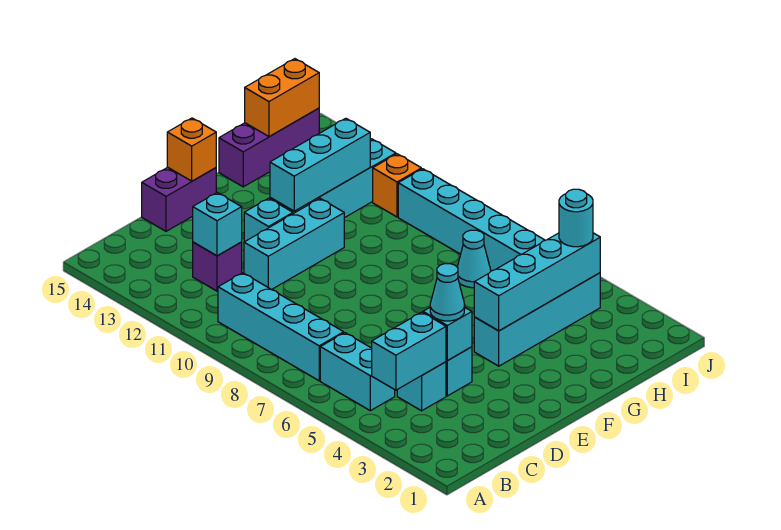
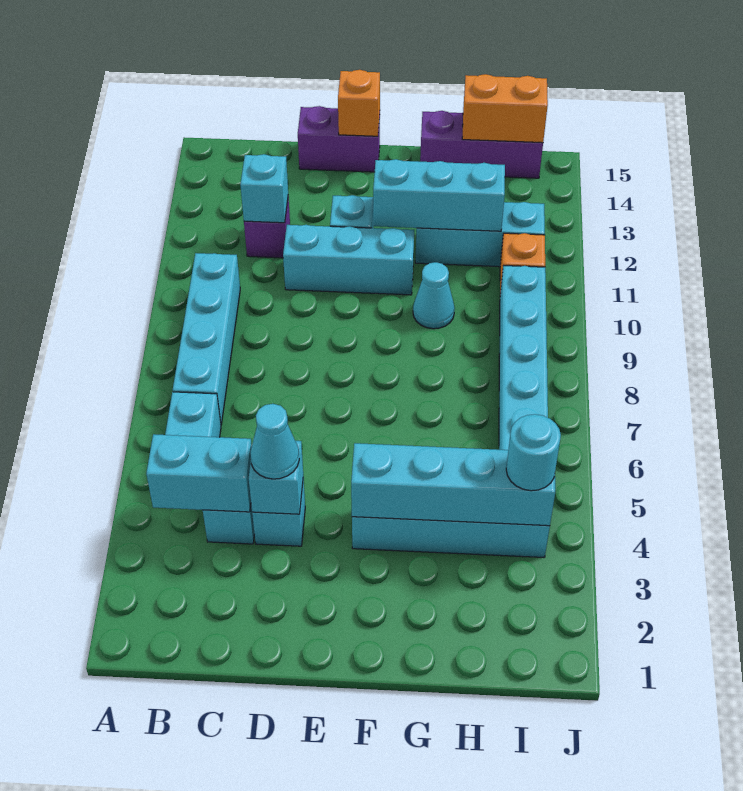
cyan 1x1 cone [457,230,491,288] -> cyan 1x1 cone moved to [413,262,455,329]

